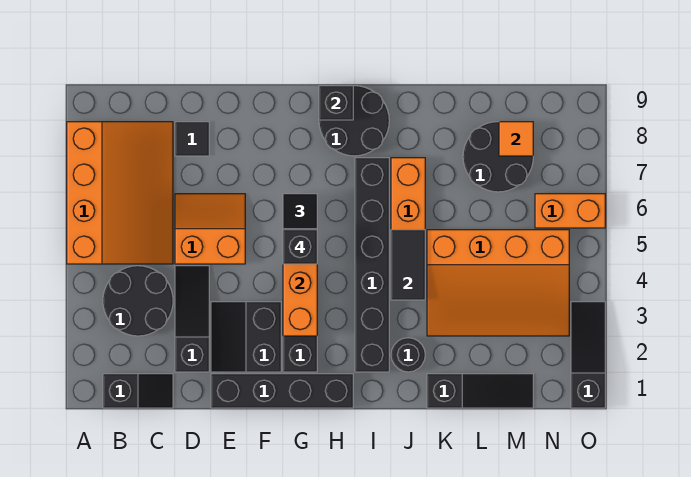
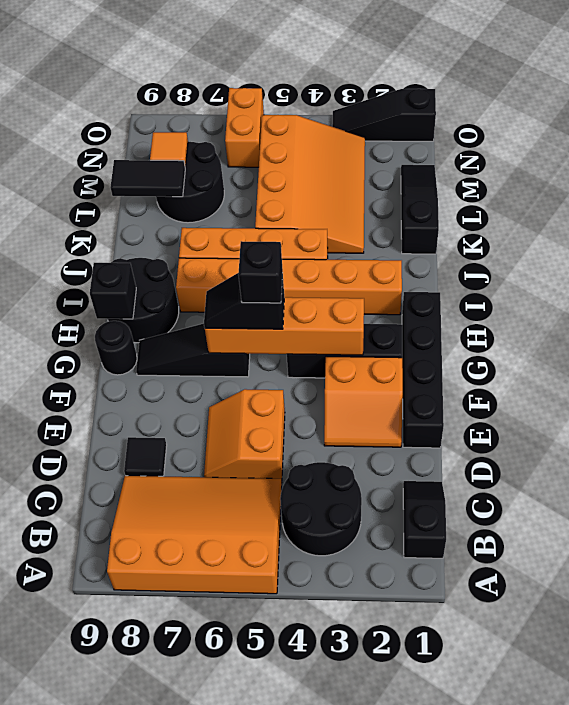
black 1x3 slope [175,266,209,372] -> black 1x3 slope moved to [136,324,250,377]
black 2x2 slope [211,302,281,372] -> orange 2x2 slope [324,356,403,447]
black 1x6 brick [355,158,389,372] -> orange 1x6 brick [176,258,402,315]
black 1x1 round brick [391,338,425,372] -> black 1x1 round brick moved to [95,321,137,375]
black 1x2 tile [391,230,425,300] -> black 1x2 tile moved to [111,160,185,197]

